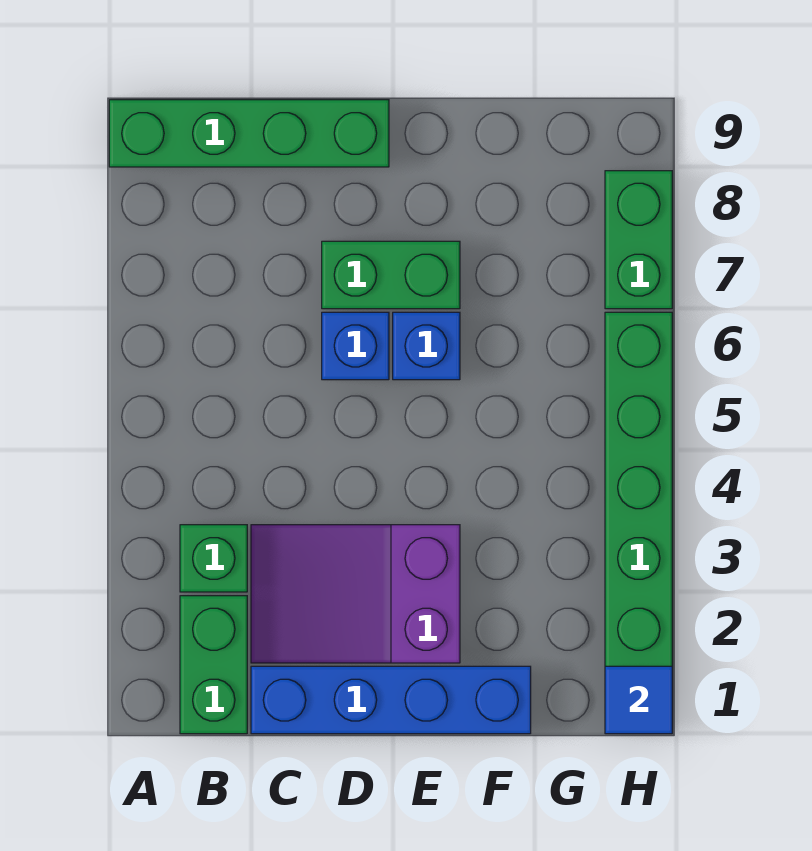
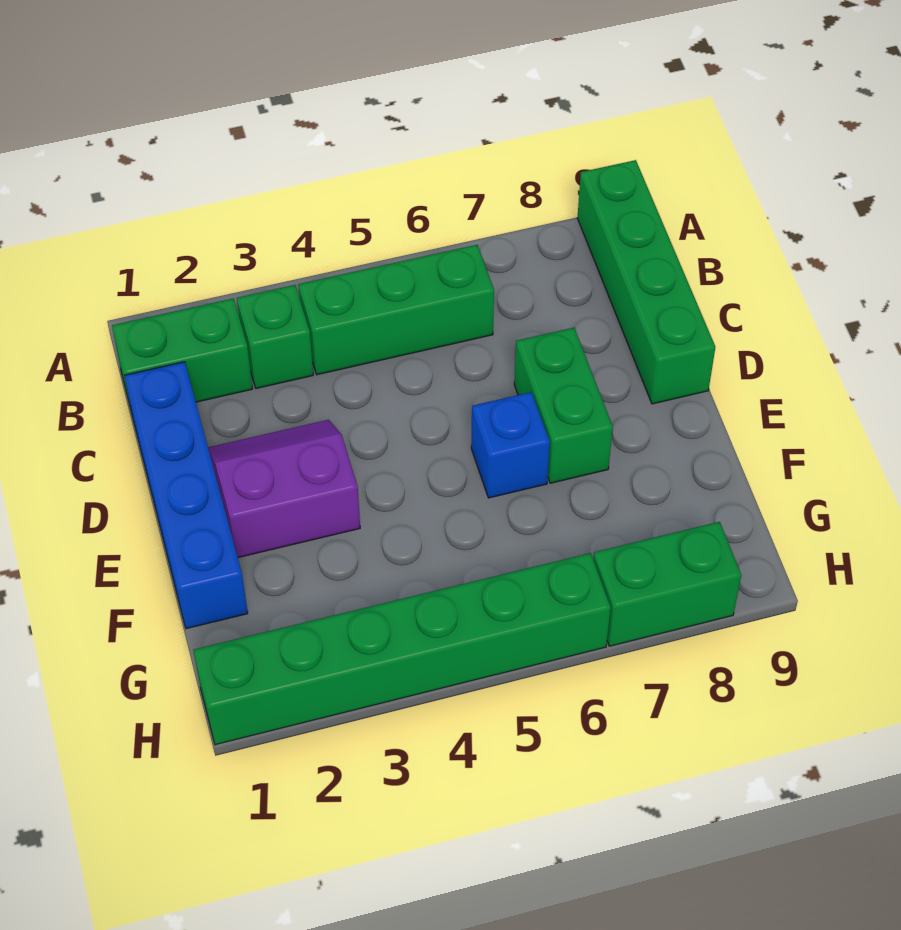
none -> green 1x3 brick [298,245,494,375]
purple 2x3 slope [251,525,460,663] -> purple 2x2 slope [208,420,360,558]
blue 1x1 brick [322,312,389,380] -> none
blue 1x1 tile [605,666,672,734] -> none

